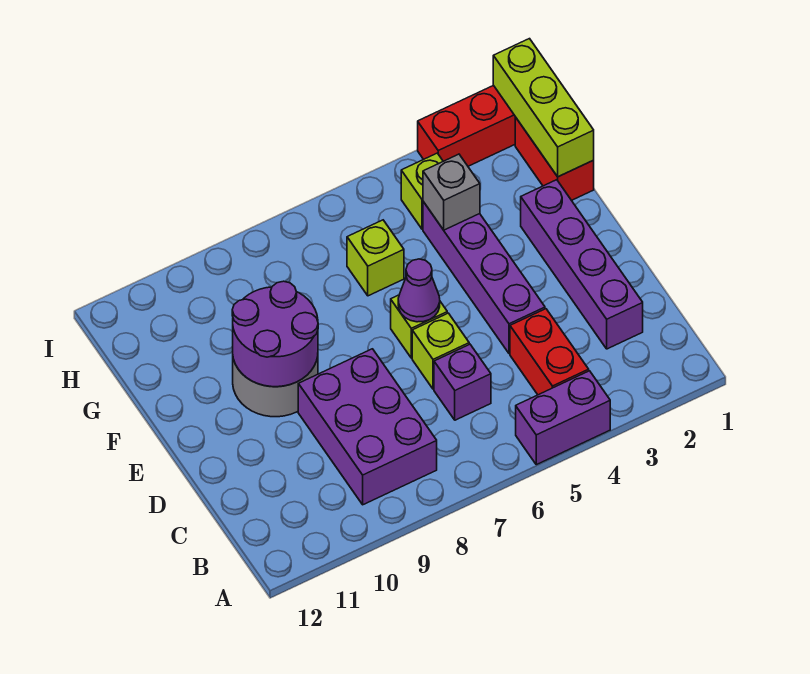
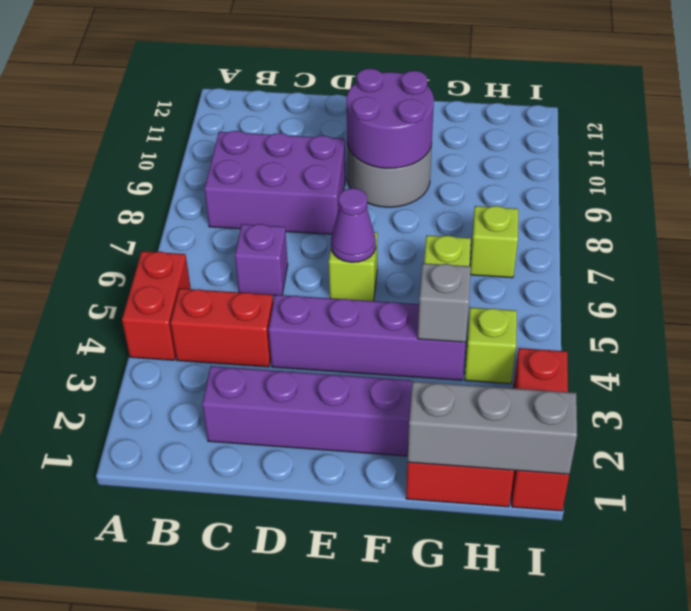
purple 1x2 brick [516,371,610,465] -> red 1x2 brick [122,251,191,360]
lime 1x1 brick [412,313,469,389] -> lime 1x1 brick moved to [470,206,518,278]
lime 1x3 brick [493,39,594,177] -> grey 1x3 brick [408,381,577,474]

